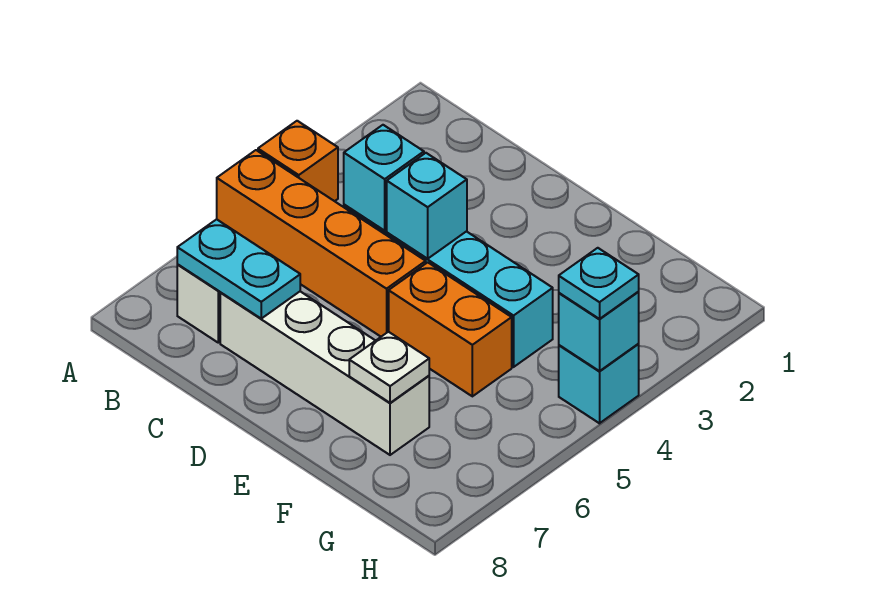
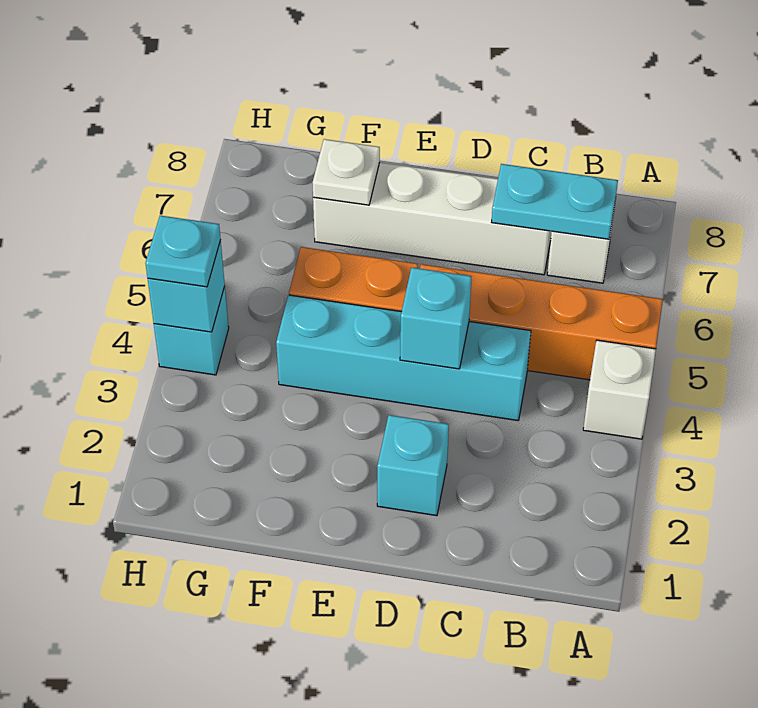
orange 1x1 brick [258,121,338,201] -> white 1x1 brick [583,340,656,439]
cyan 1x1 brick [344,125,424,231] -> cyan 1x1 brick moved to [377,415,449,516]

